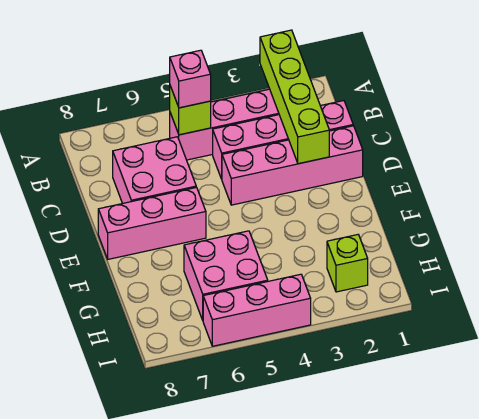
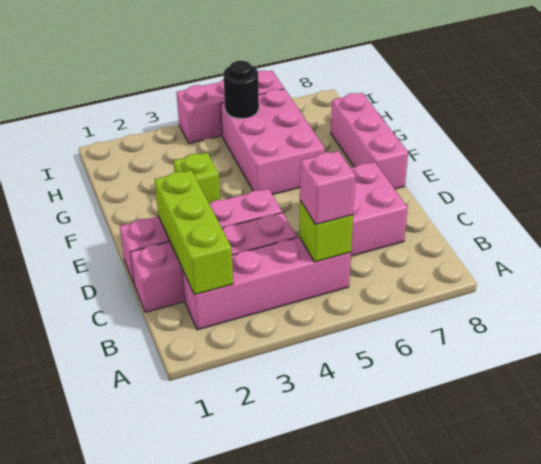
lime 1x4 brick [260,30,329,164] -> lime 1x3 brick [154,170,233,295]
pink 1x3 brick [98,187,206,259] -> pink 1x3 brick turned to [331,93,408,189]
pink 2x2 brick [184,231,268,320] -> pink 2x3 brick [221,89,325,195]
lime 1x1 brick [327,235,368,292] -> lime 1x1 brick moved to [174,153,220,203]
none -> black 1x1 round brick [224,61,259,119]

